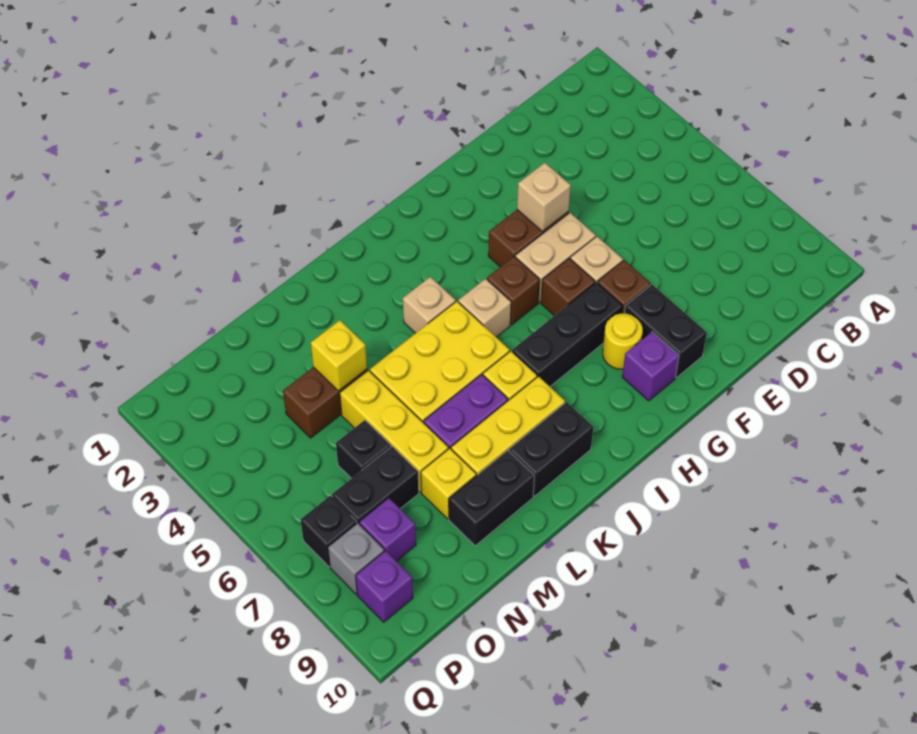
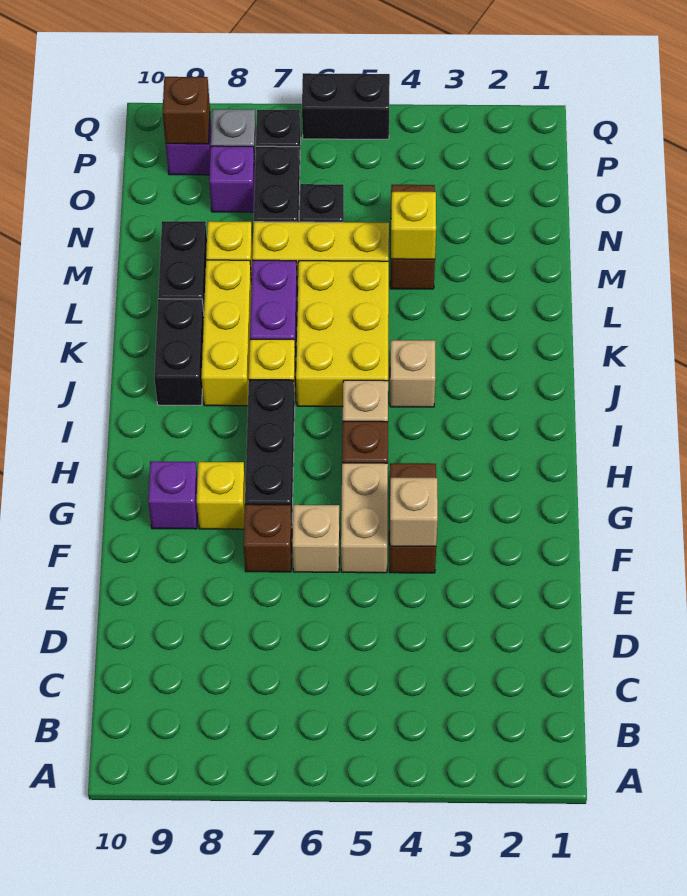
black 1x2 brick [624,284,707,378] -> black 1x2 brick moved to [302,73,390,139]
brown 1x1 brick [541,258,595,316] -> brown 1x1 brick moved to [163,77,210,144]
yellow 1x1 round brick [603,313,643,369] -> yellow 1x1 brick [197,462,245,529]

